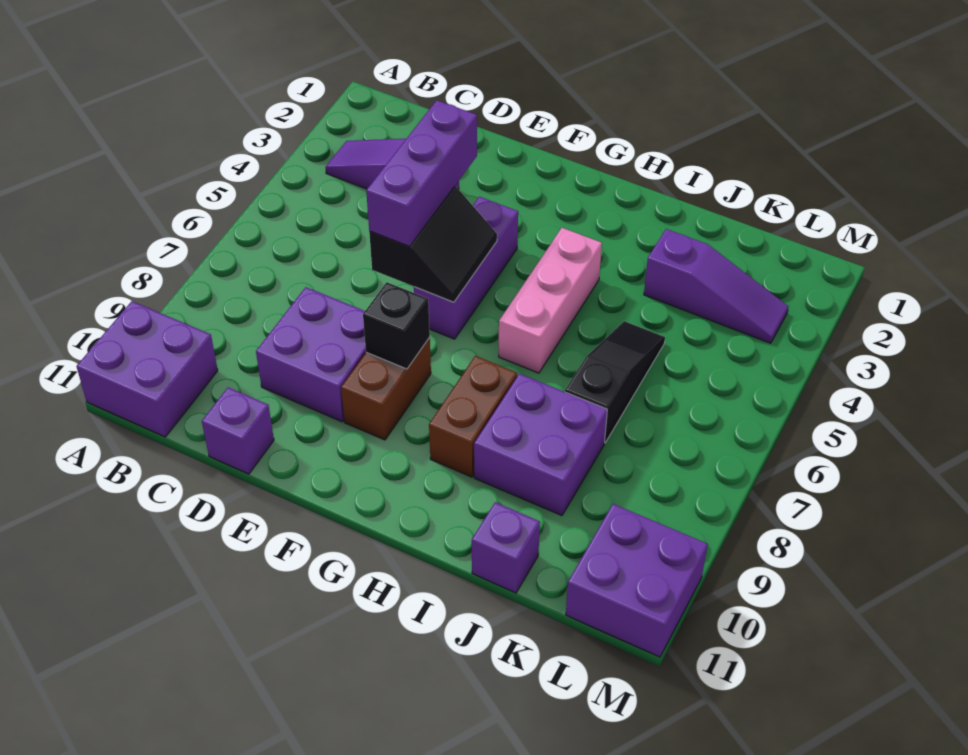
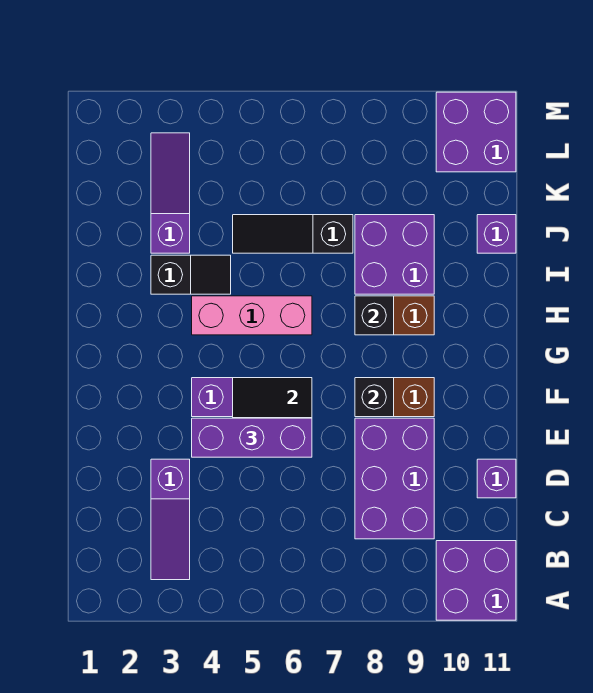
purple 2x2 brick [256,287,366,422] -> purple 2x3 brick [355,418,434,539]
none -> black 1x1 brick [355,296,394,335]
none -> black 1x2 slope [151,255,231,294]

